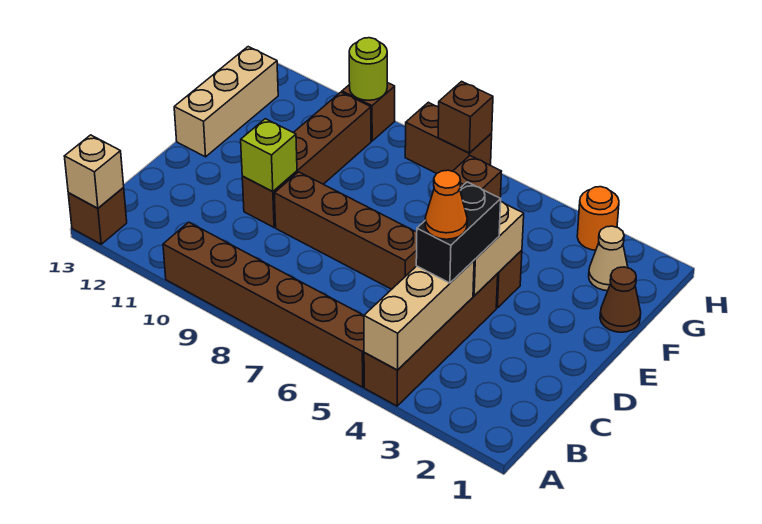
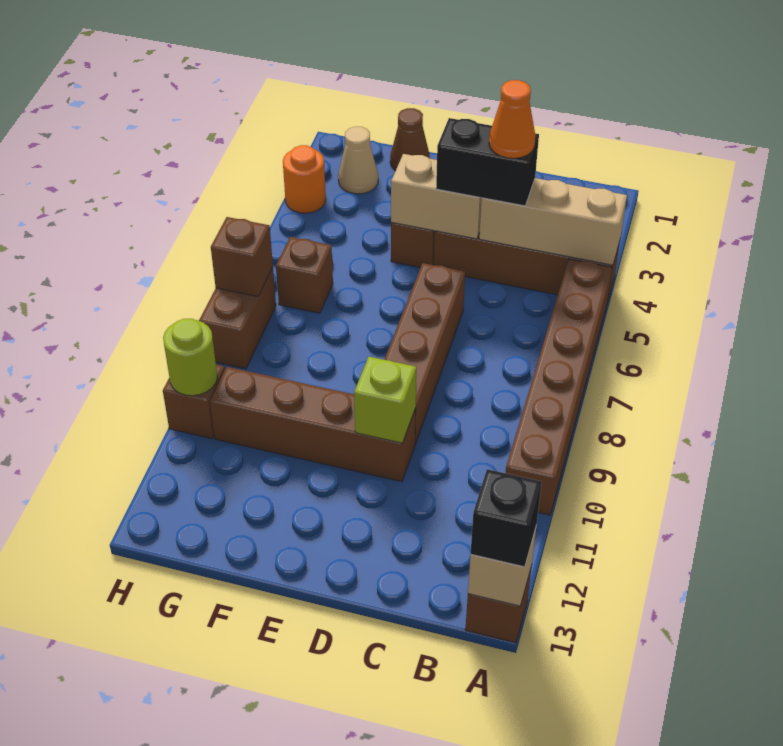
none -> black 1x1 brick [471,469,542,567]
tan 1x3 brick [174,47,278,157] -> none

